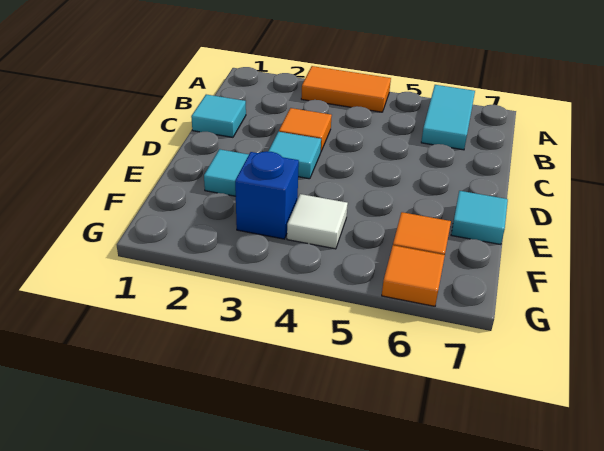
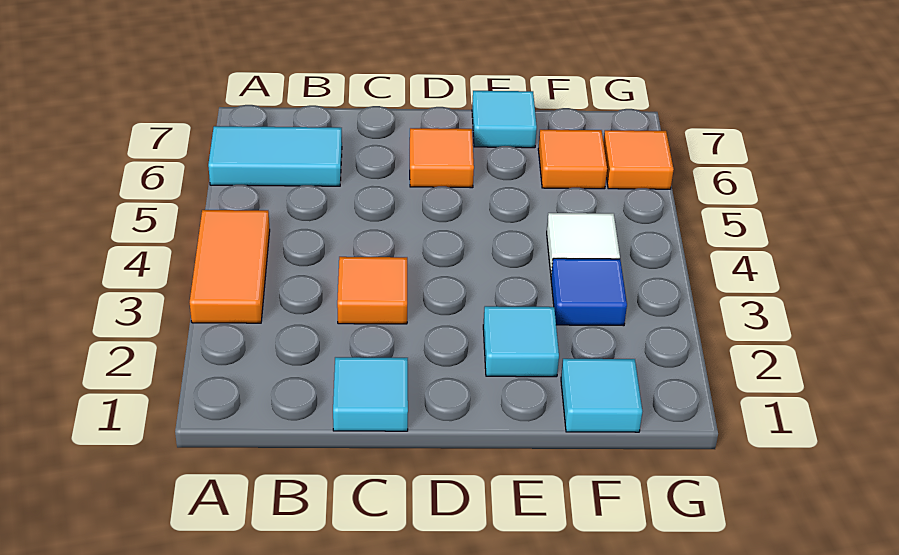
cyan 1x1 tile [268,132,321,179] -> cyan 1x1 tile moved to [561,359,642,432]
none -> orange 1x1 tile [410,128,474,188]
blue 1x1 brick [235,151,299,239] -> blue 1x1 tile [551,258,627,326]

